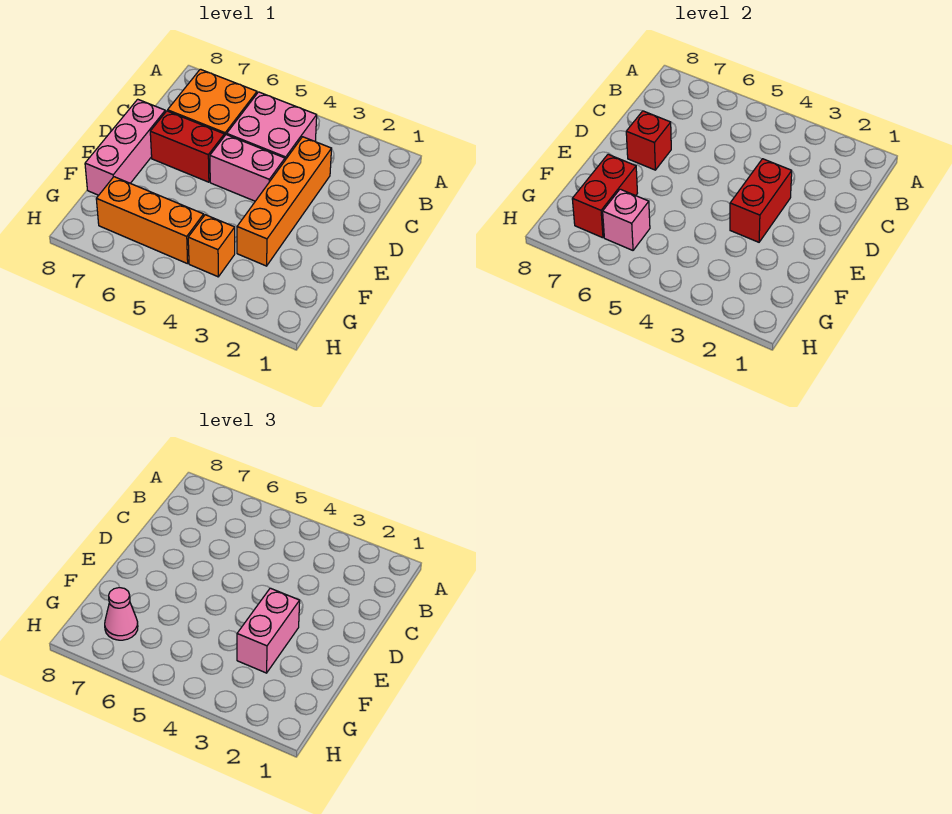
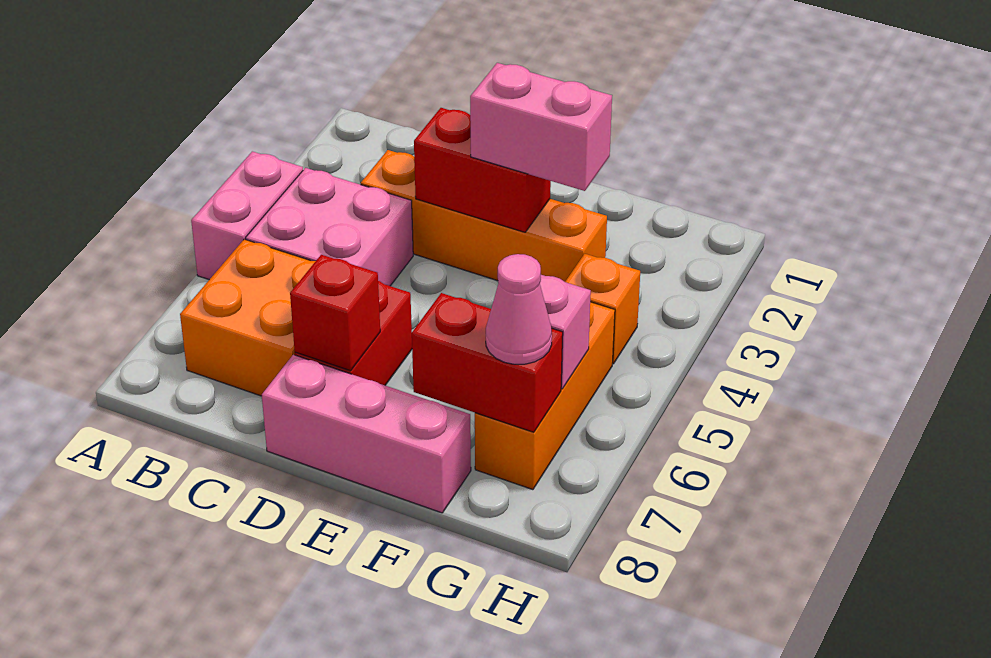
pink 1x2 brick [210,135,285,201] -> pink 1x2 brick moved to [191,151,303,280]

